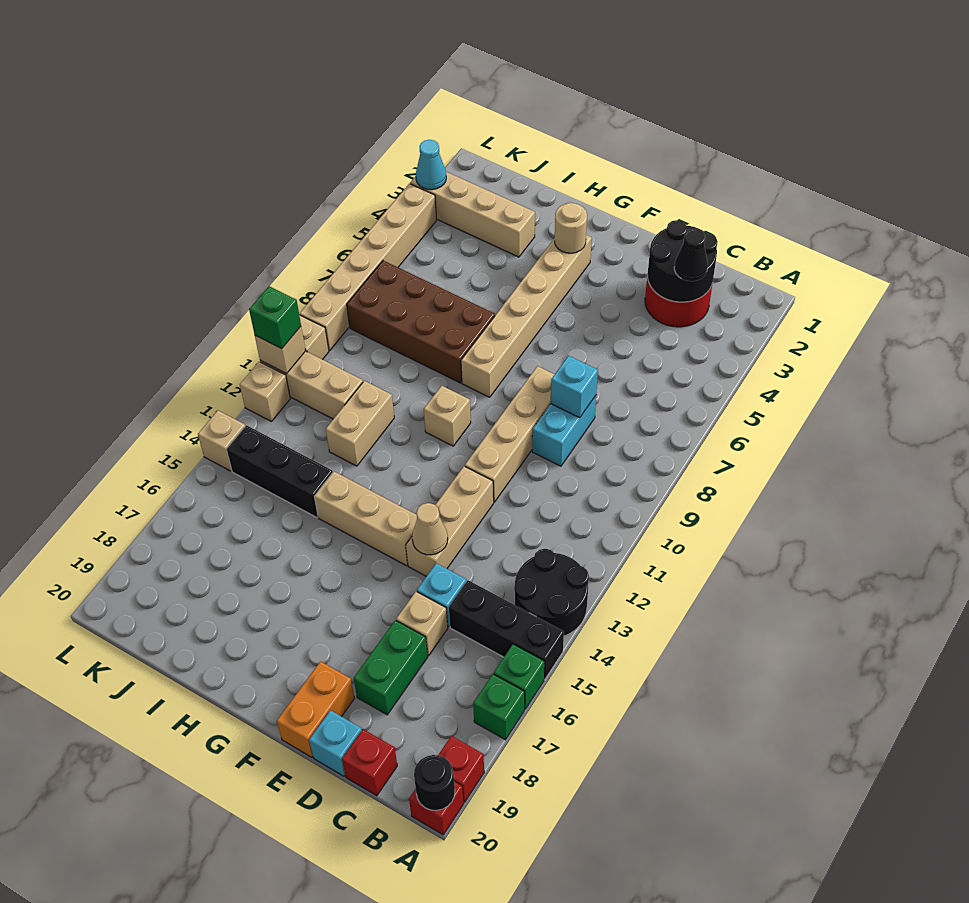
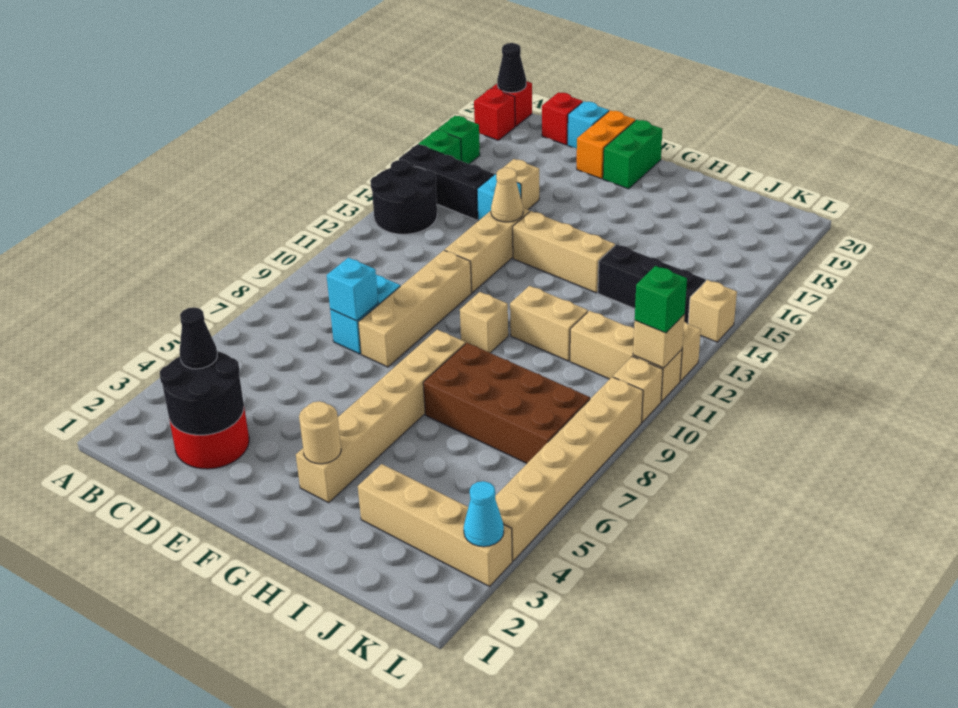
black 1x1 round brick [414,755,455,810] -> black 1x1 cone [497,43,526,93]
green 1x2 brick [354,620,428,715] -> green 1x2 brick moved to [603,120,662,189]
tan 1x2 brick [326,381,394,466] -> tan 1x2 brick turned to [510,286,588,361]

